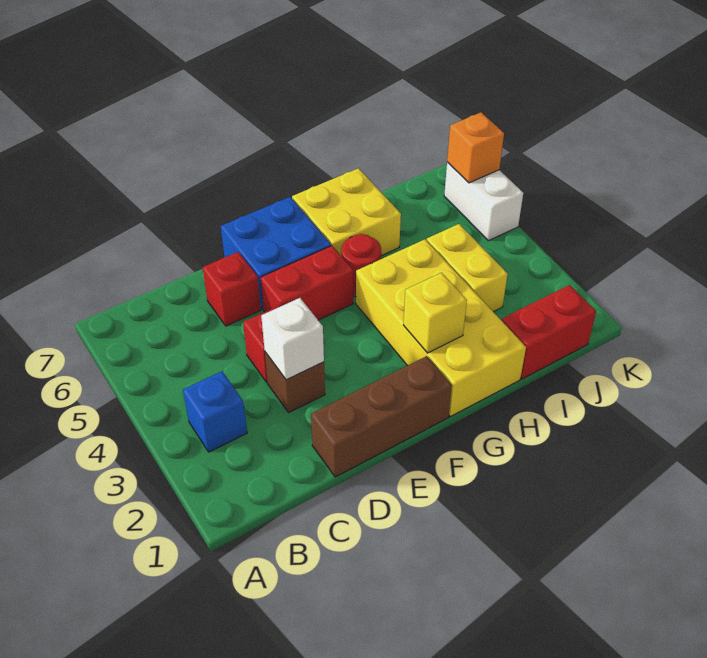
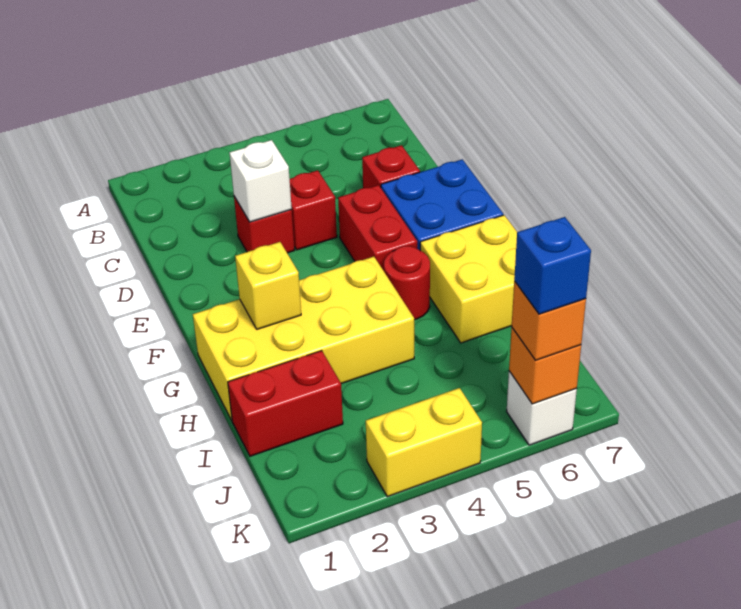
blue 1x1 brick [183,371,247,452] -> blue 1x1 brick moved to [514,217,591,314]
brown 1x3 brick [311,356,452,477] -> none
brown 1x1 brick [265,352,325,412] -> red 1x1 brick [234,197,295,253]
red 1x2 brick [502,285,596,379] -> red 1x2 brick turned to [228,351,343,456]
yellow 1x2 brick [427,224,508,312] -> yellow 1x2 brick moved to [366,388,482,497]
white 1x2 brick [444,162,523,241] -> white 1x1 brick [507,371,577,445]
none -> orange 1x1 brick [512,281,586,360]

